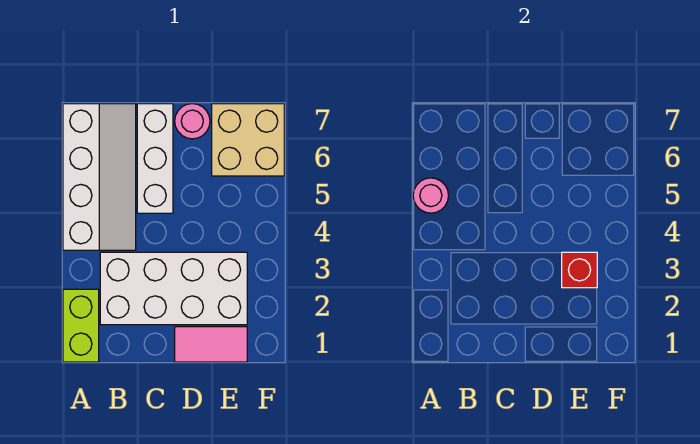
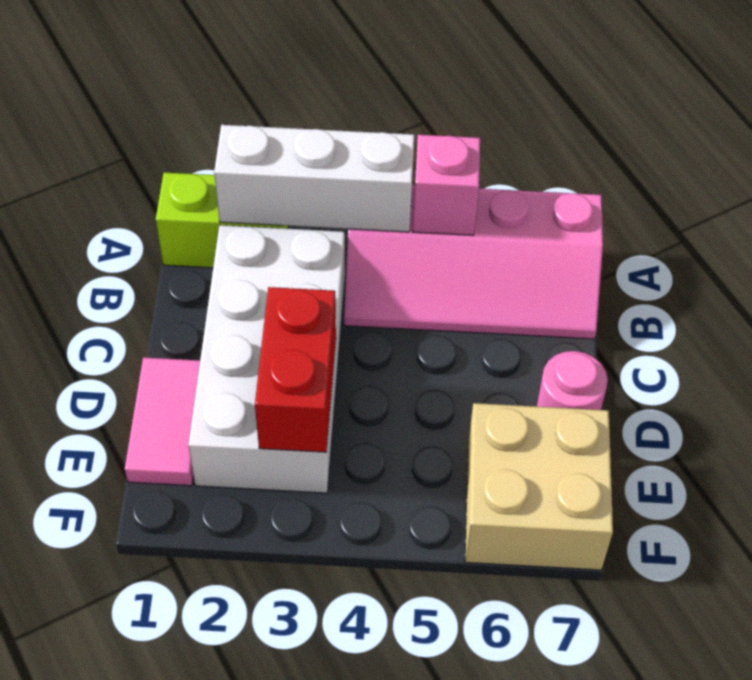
white 2x4 slope [63,104,136,250] -> pink 2x4 slope [344,185,603,339]
pink 1x1 round brick [413,178,448,213] -> pink 1x1 brick [413,135,480,235]
white 1x3 brick [137,104,173,213] -> white 1x3 brick moved to [214,125,415,232]
red 1x1 brick [562,252,597,288] -> red 1x2 brick [255,287,336,452]

